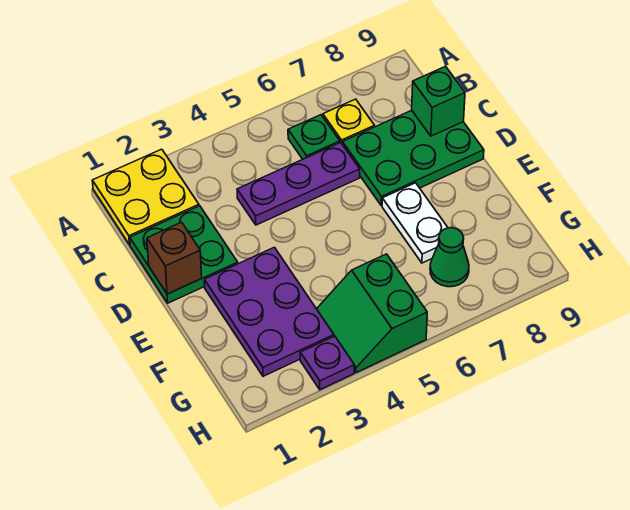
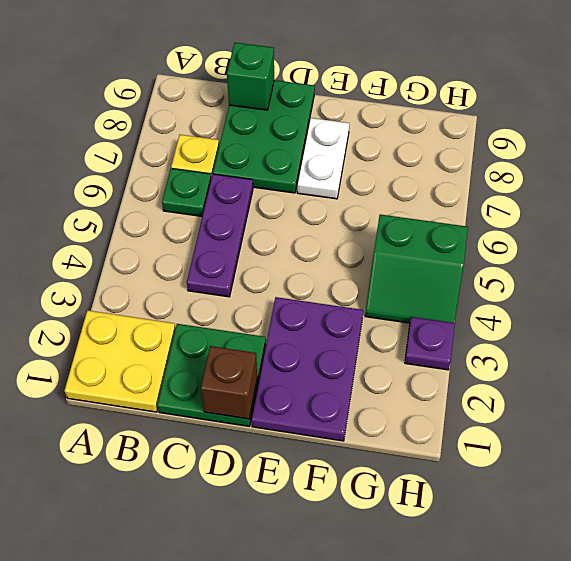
purple 2x3 plate [204,247,334,376] -> purple 2x3 plate turned to [252,297,363,441]
white 1x2 plate [382,183,448,263] -> white 1x2 plate turned to [297,118,350,199]
green 1x1 cone [430,228,469,287] -> none

